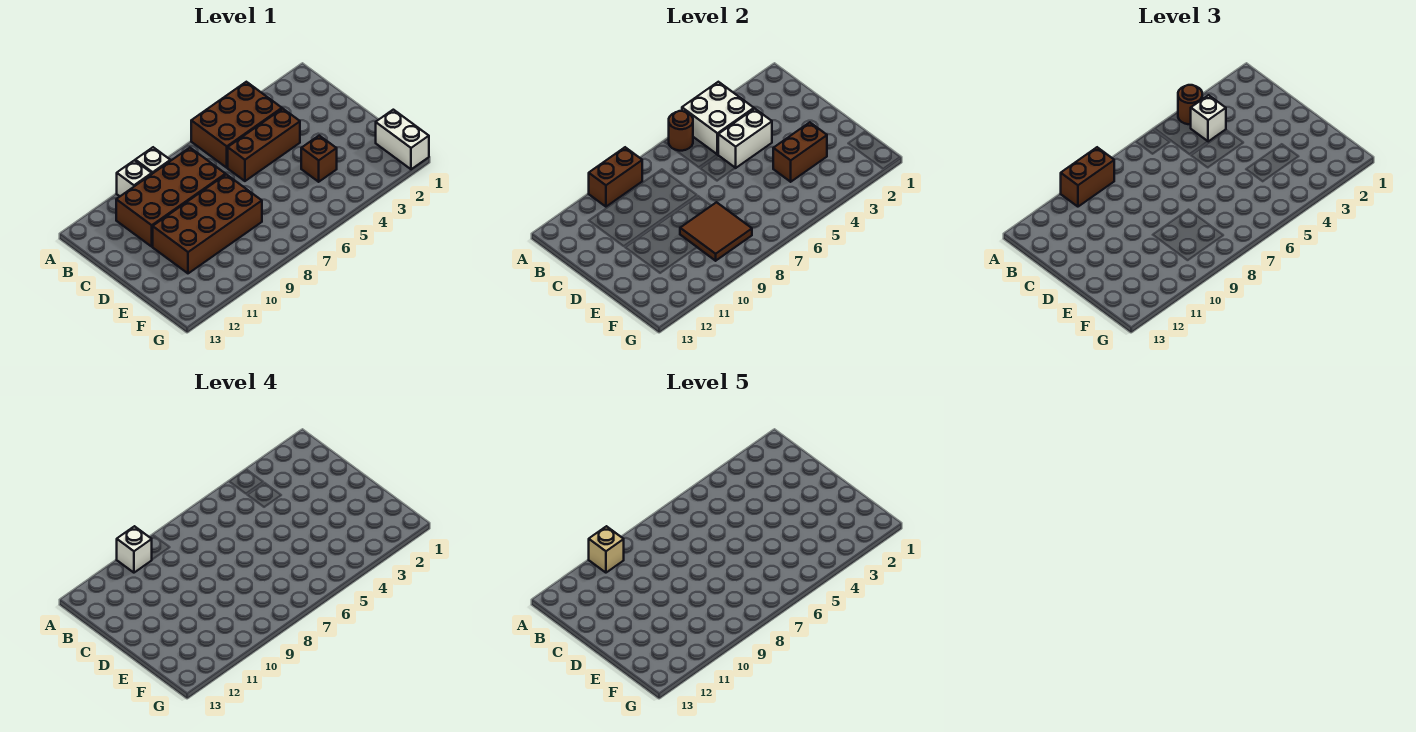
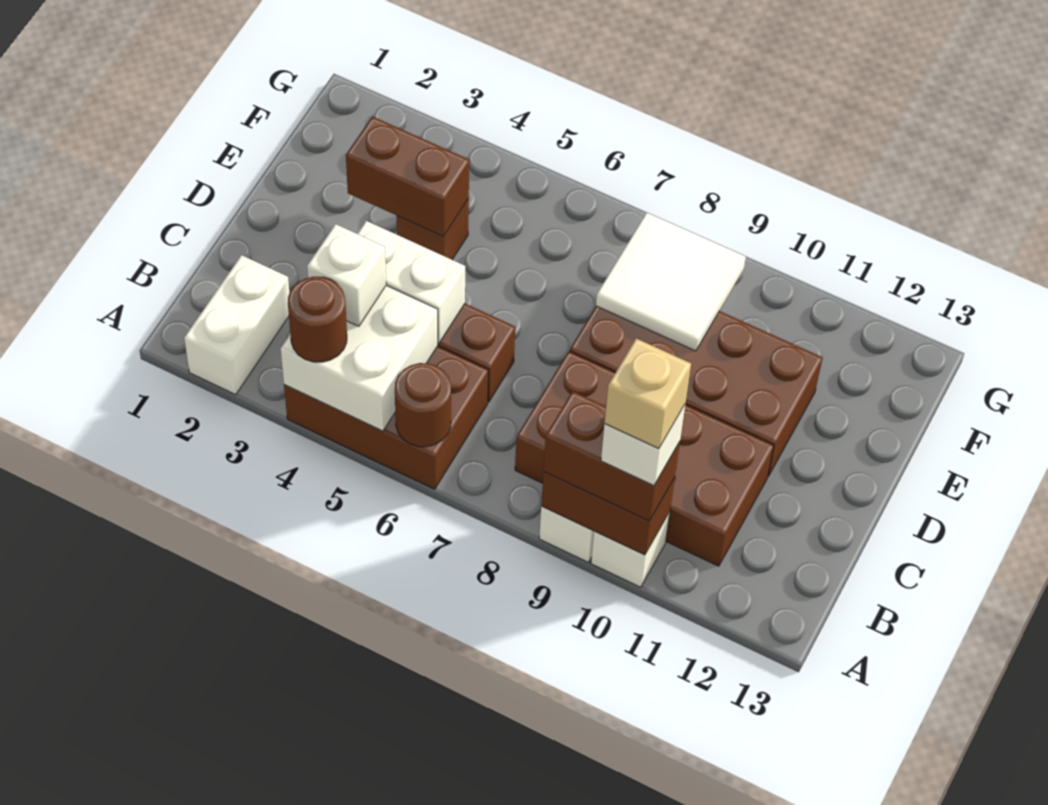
brown 2x2 tile [680,202,752,261] -> white 2x2 tile [596,213,746,351]
white 1x2 brick [376,110,429,169] -> white 1x2 brick moved to [184,255,289,395]

